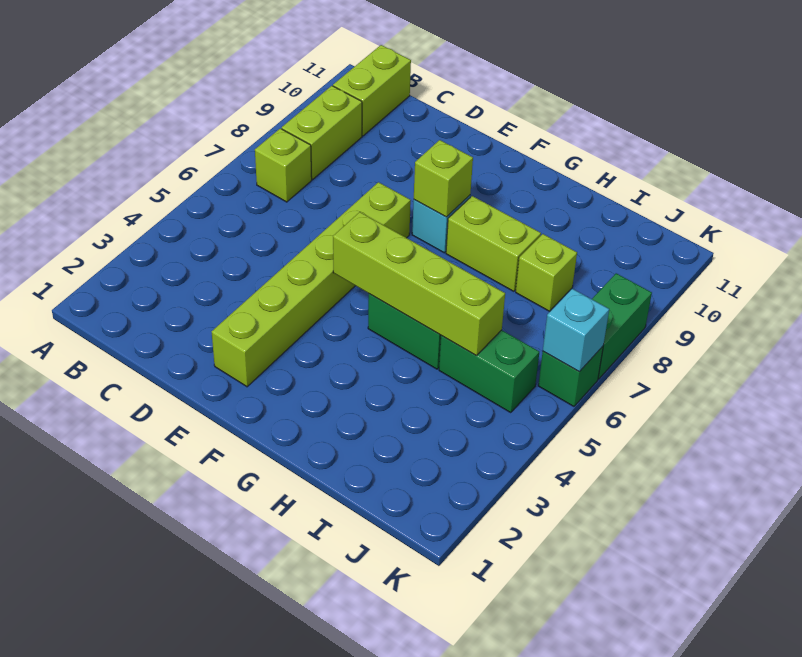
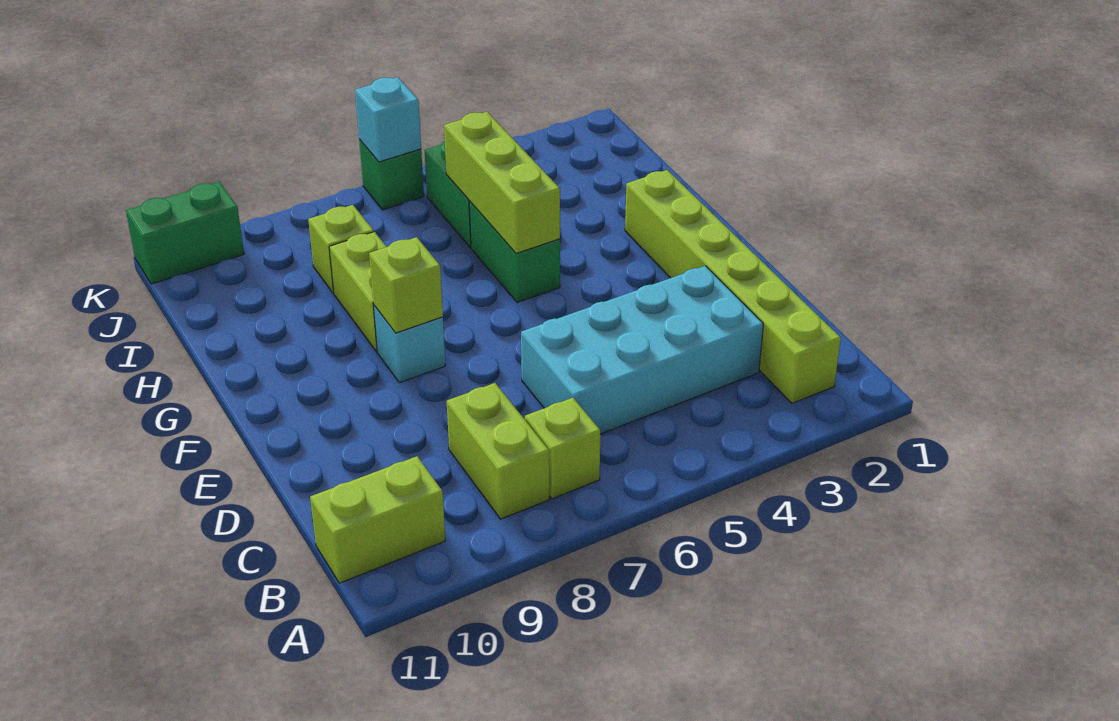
lime 1x2 brick [282,86,362,179] -> lime 1x2 brick turned to [447,383,549,519]
none -> cyan 2x4 brick [521,266,763,434]
lime 1x6 brick [212,182,411,387] -> lime 1x6 brick turned to [625,170,841,403]
lime 1x4 brick [333,212,505,356] -> lime 1x3 brick [444,112,560,254]
green 1x2 brick [592,273,652,379] -> green 1x2 brick moved to [126,182,244,284]

